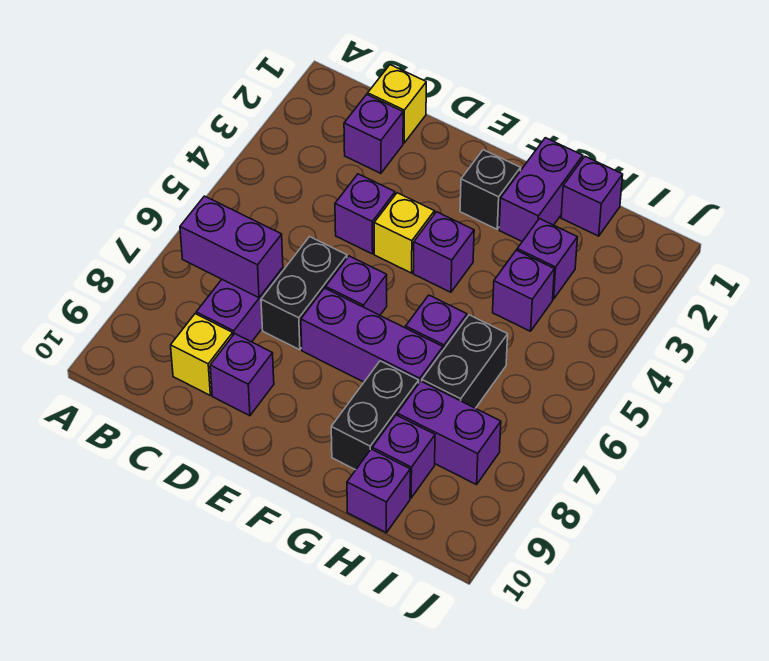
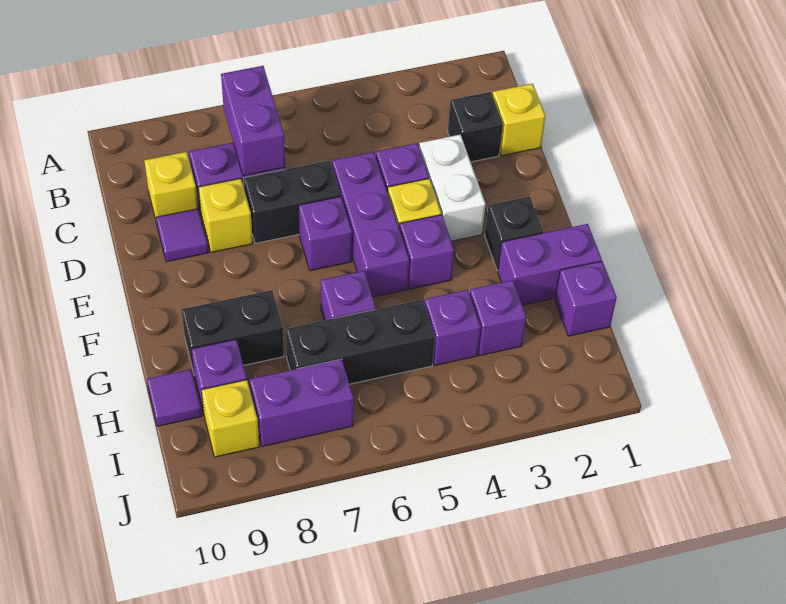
purple 1x1 brick [344,94,403,173] -> black 1x1 brick [448,92,503,162]
none -> white 1x2 brick [419,135,486,241]
none -> yellow 1x1 brick [198,178,253,252]
purple 1x1 brick [210,334,274,416] -> purple 1x1 tile [156,209,208,262]
purple 1x3 brick [301,288,443,383] -> purple 1x3 brick moved to [332,152,409,297]
black 1x2 brick [422,315,508,408] -> black 1x3 brick [286,300,435,384]
purple 1x2 brick [397,381,501,485] -> purple 1x2 brick turned to [249,359,353,446]
purple 1x1 brick [347,449,410,533] -> purple 1x1 tile [147,369,202,426]
none -> yellow 1x1 brick [201,380,259,457]

